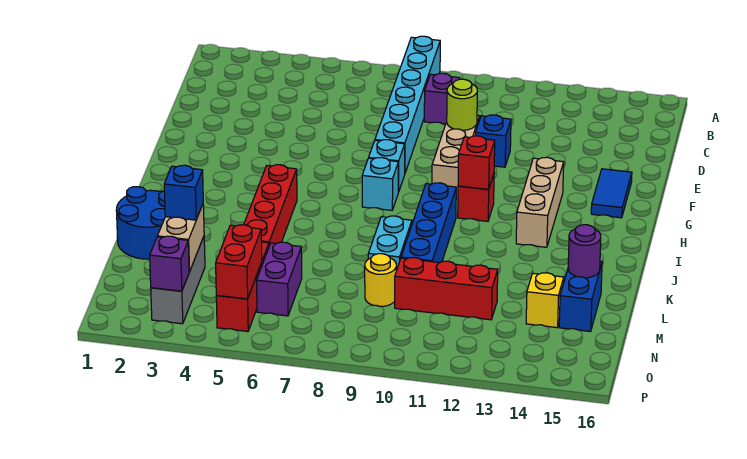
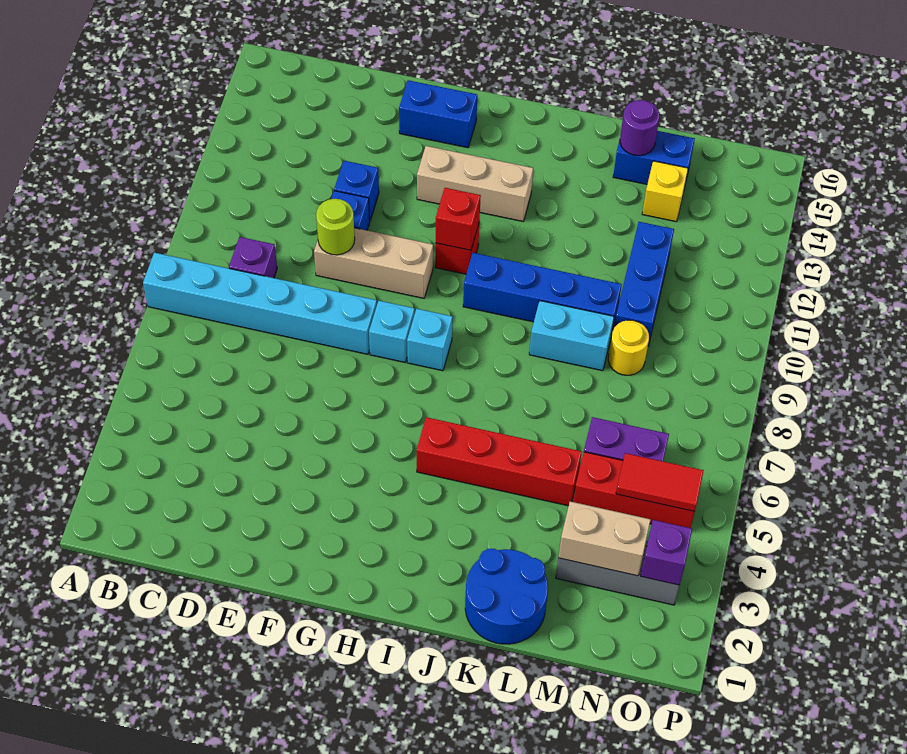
blue 1x2 tile [591,169,632,218] -> blue 1x2 brick [399,80,477,148]
blue 1x1 brick [164,165,203,220] -> blue 1x1 brick moved to [334,161,379,220]
red 1x3 brick [395,258,498,320] -> blue 1x3 brick [614,222,674,346]
red 1x2 brick [216,225,262,299] -> red 1x2 tile [616,453,704,512]

